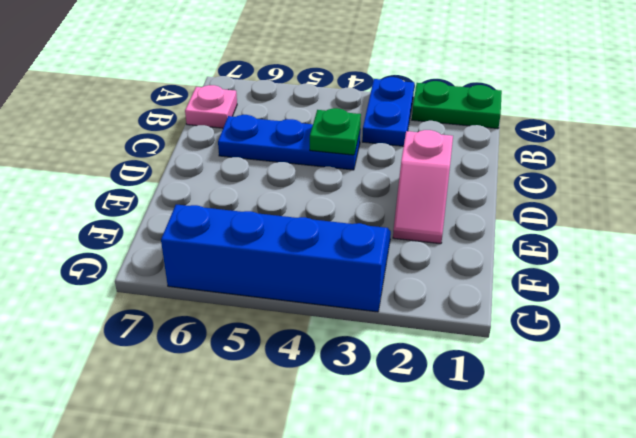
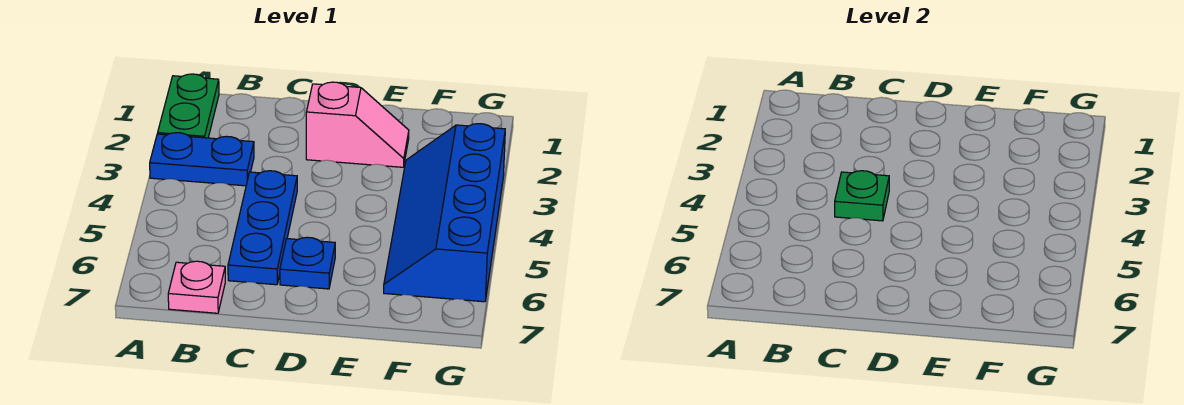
none -> blue 1x1 plate [280,237,335,289]

